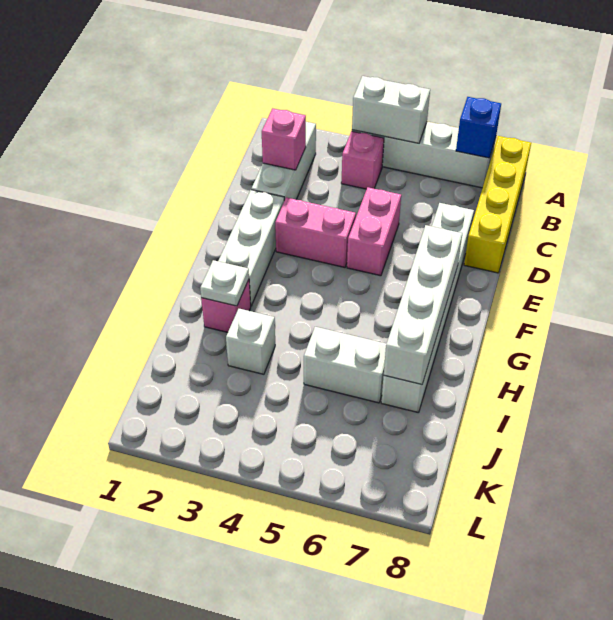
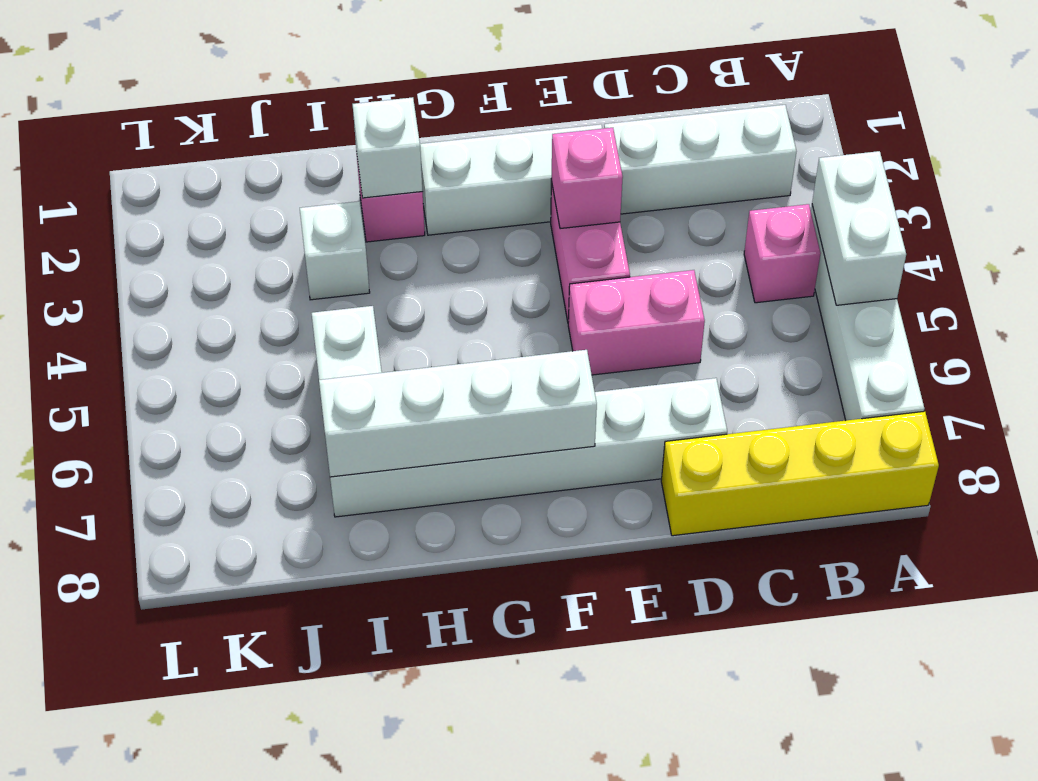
blue 1x1 brick [456,97,501,158] -> none
pink 1x1 brick [262,108,306,170] -> pink 1x1 brick moved to [551,128,623,229]
white 1x1 plate [200,260,249,306] -> white 1x1 brick [353,97,423,198]

